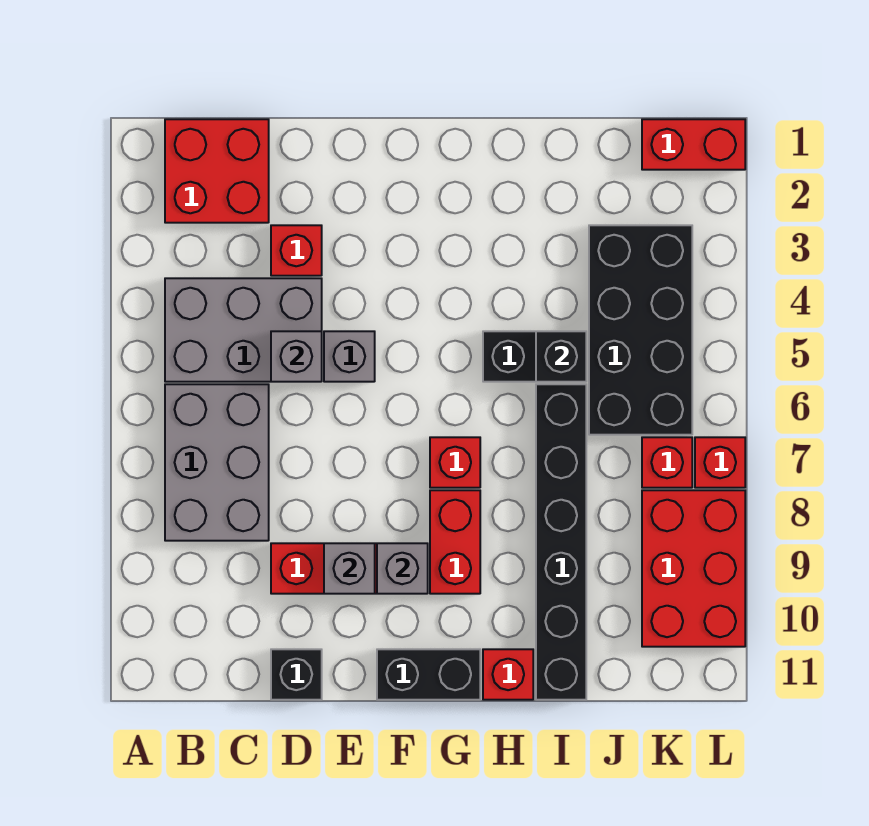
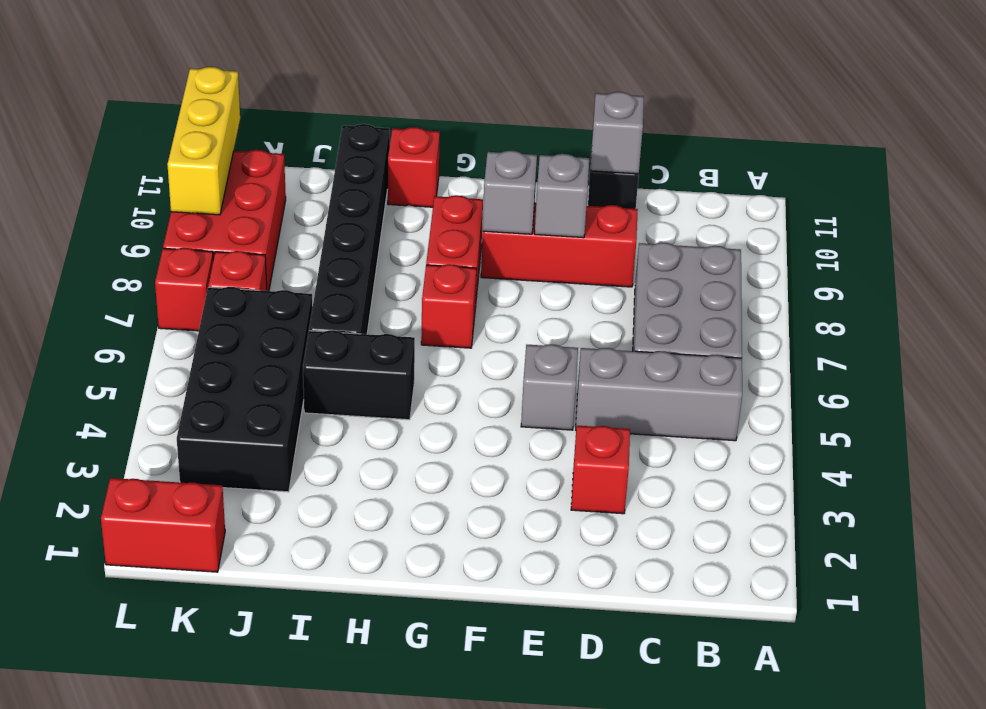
red 2x2 brick [165,119,269,223] -> none
grey 2x3 brick [165,278,322,382] -> grey 1x3 brick [576,348,742,441]
grey 1x1 brick [271,331,322,382] -> grey 1x1 brick moved to [590,92,644,174]
black 1x2 brick [377,649,480,700] -> none
black 1x1 brick [536,331,586,382] -> none
none -> yellow 1x3 brick [167,67,240,215]

